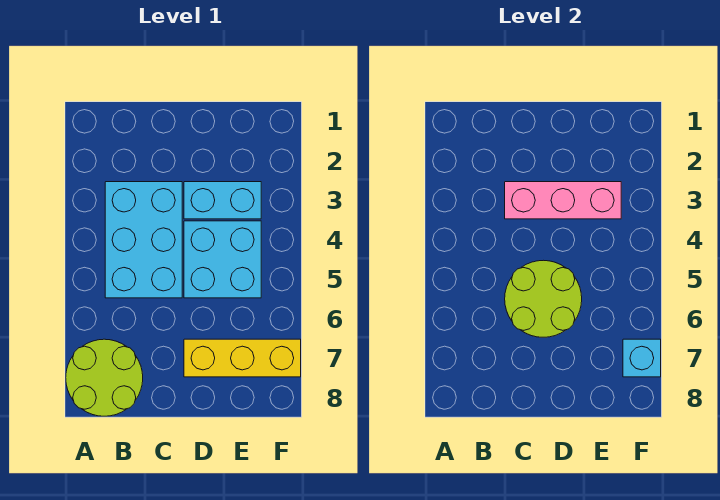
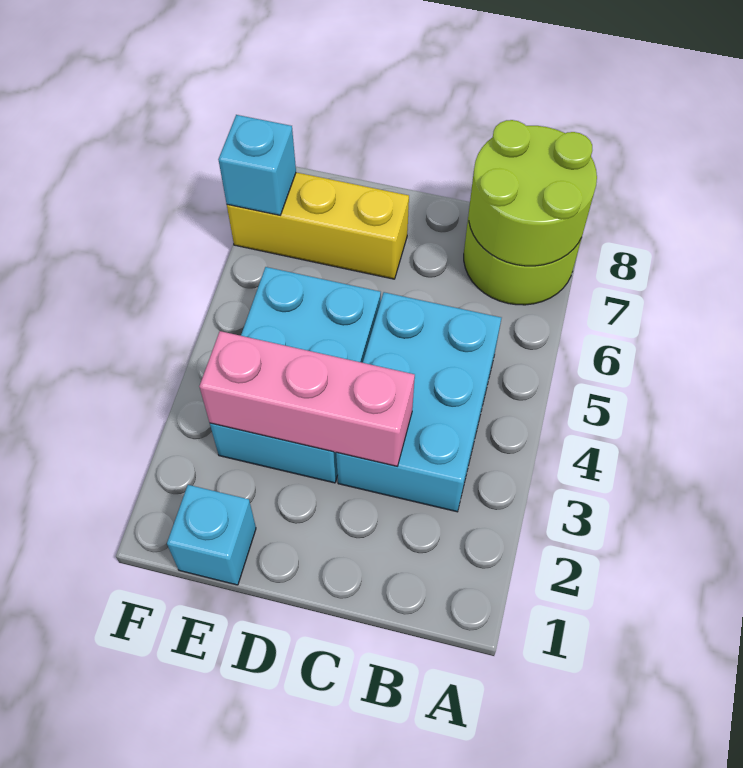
lime 2x2 round brick [505,260,582,337] -> lime 2x2 round brick moved to [469,120,597,266]
none -> cyan 1x1 brick [167,485,256,585]

